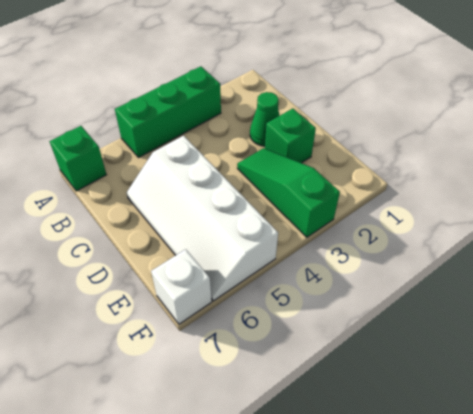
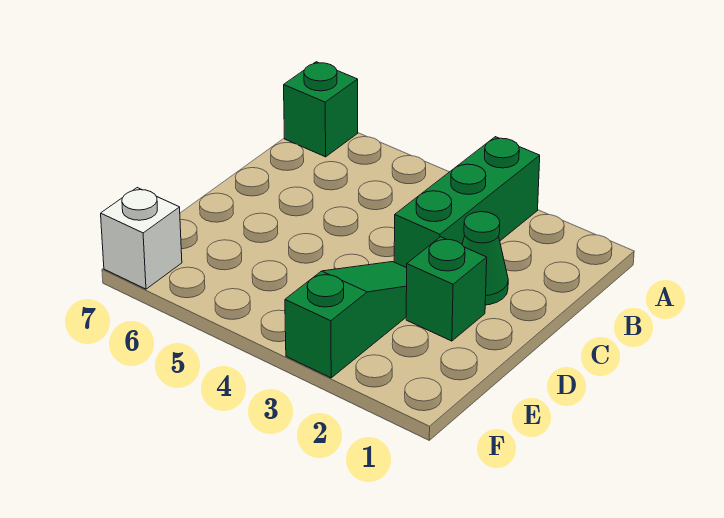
green 1x3 brick [115,67,221,158] -> green 1x3 brick turned to [394,137,540,268]
white 2x4 slope [127,136,278,301] -> none

